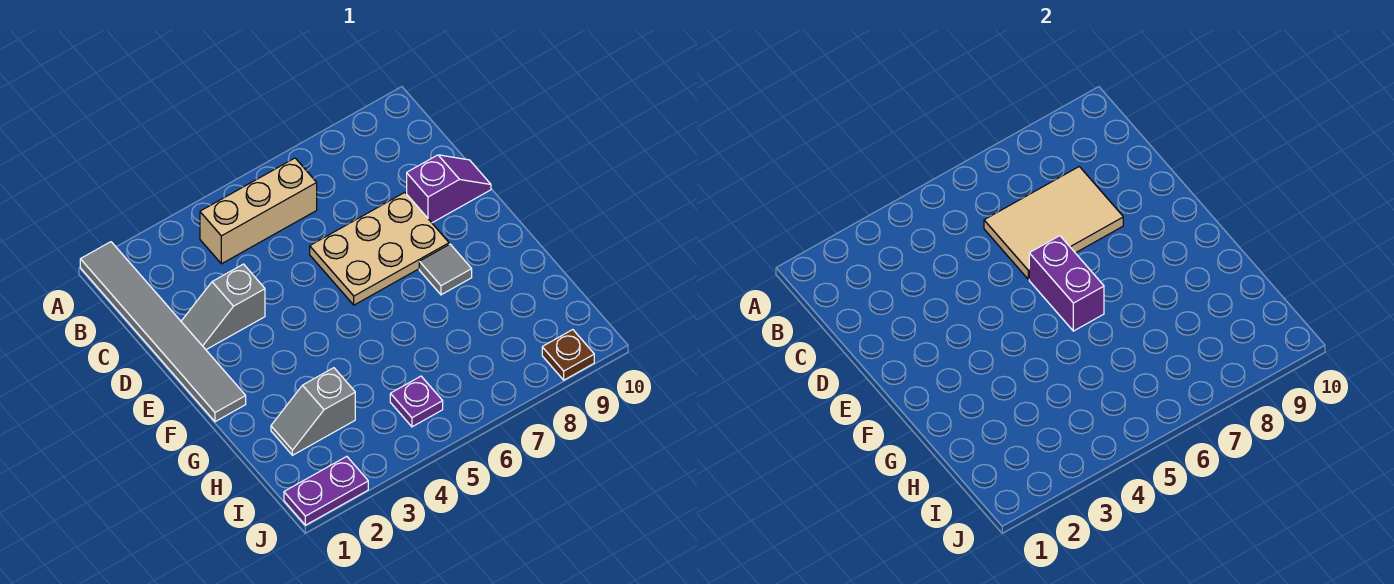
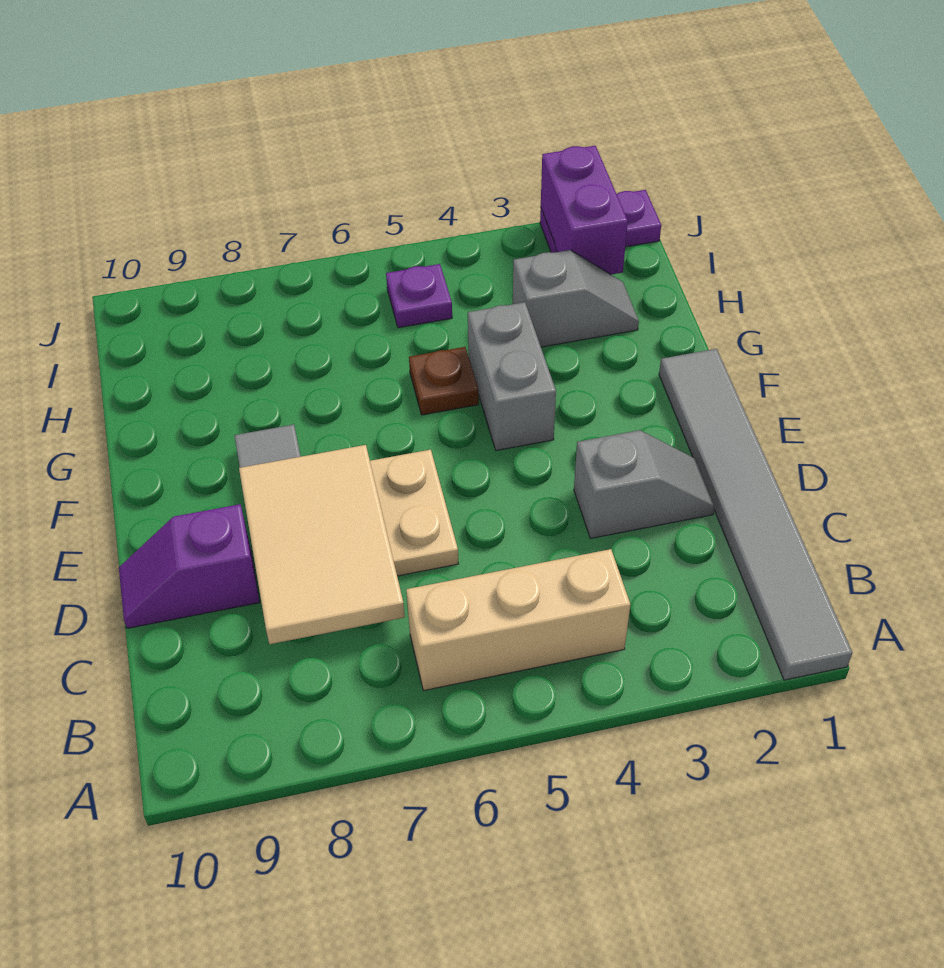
tan 2x3 tile [984,167,1123,279] -> tan 2x3 tile turned to [239,445,405,644]
purple 1x2 brick [1029,236,1104,331] -> purple 1x2 brick moved to [541,146,628,275]
none -> grey 1x2 brick [468,302,556,451]
brown 1x1 plate [542,330,594,380] -> brown 1x1 plate moved to [409,347,479,415]

